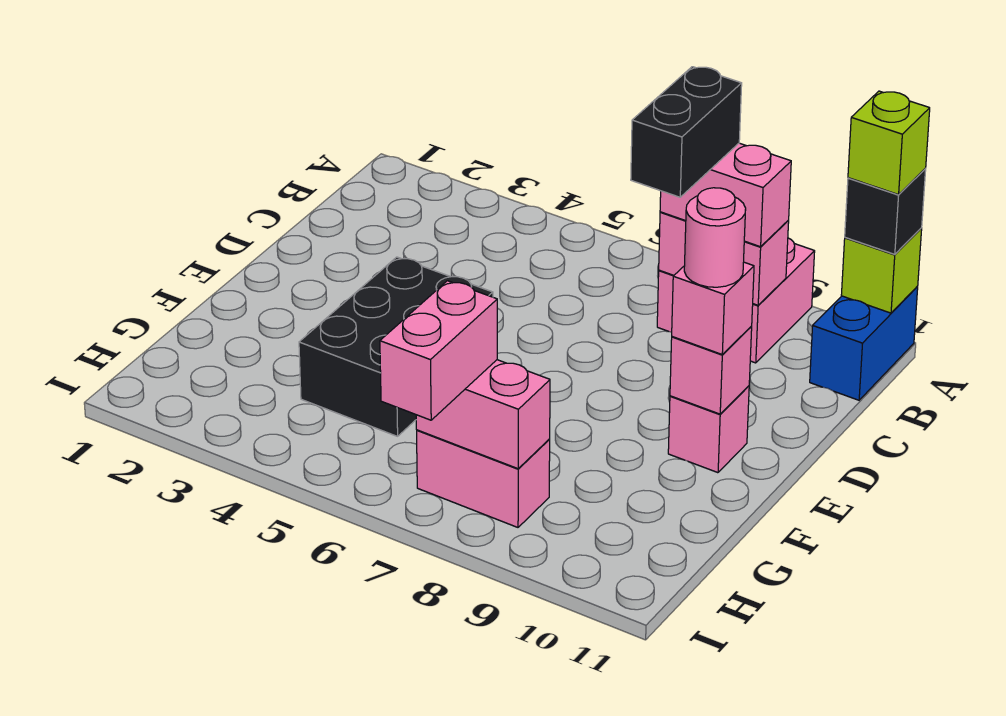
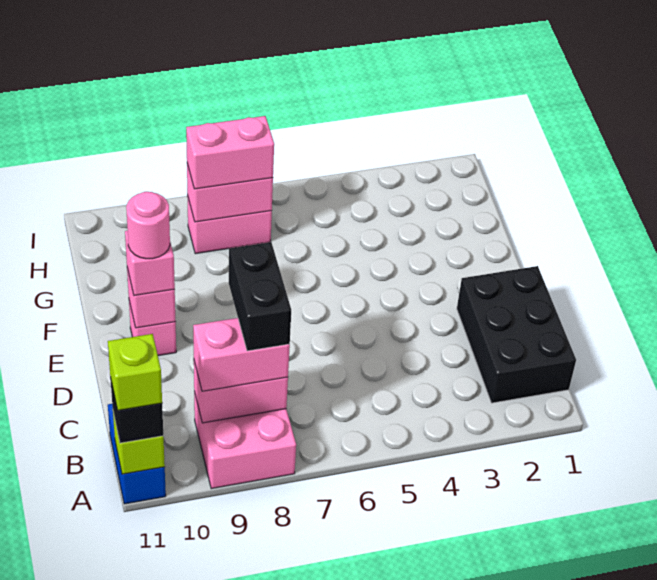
black 2x3 brick [299,257,493,436] -> black 2x3 brick moved to [457,266,576,403]
pink 1x2 brick [380,281,497,420] -> pink 1x2 brick turned to [186,116,274,189]

